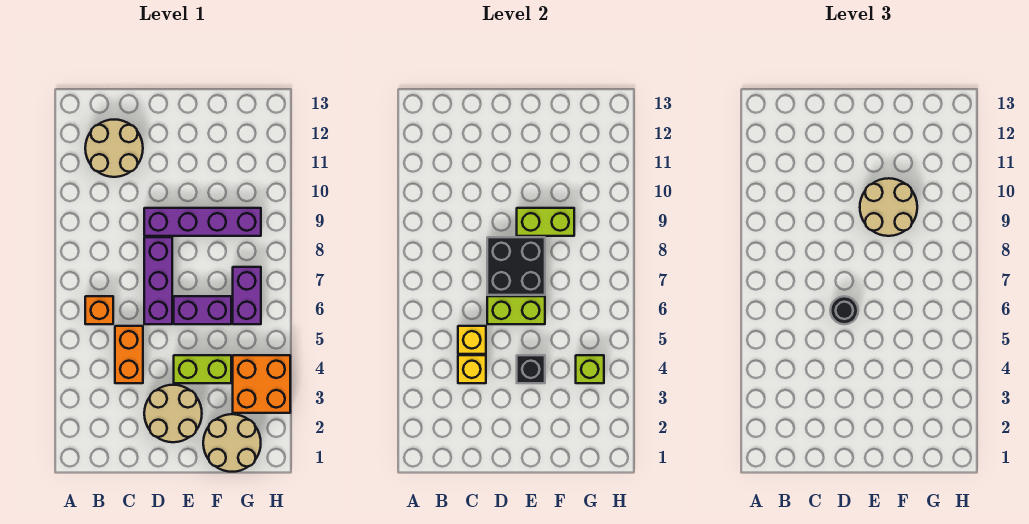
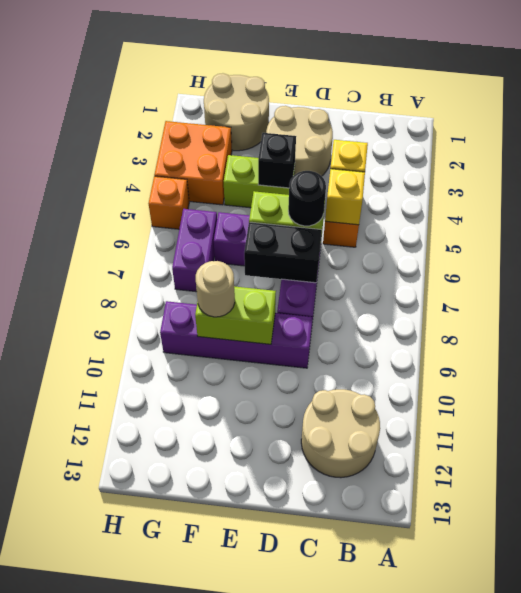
orange 1x1 brick [85,296,113,324] -> orange 1x1 brick moved to [149,176,189,229]
black 2x2 brick [487,237,545,295] -> black 1x2 brick [244,222,322,283]
tan 2x2 round brick [860,178,917,236] -> tan 1x1 round brick [196,261,235,317]
lime 1x1 brick [576,355,604,383] -> none

